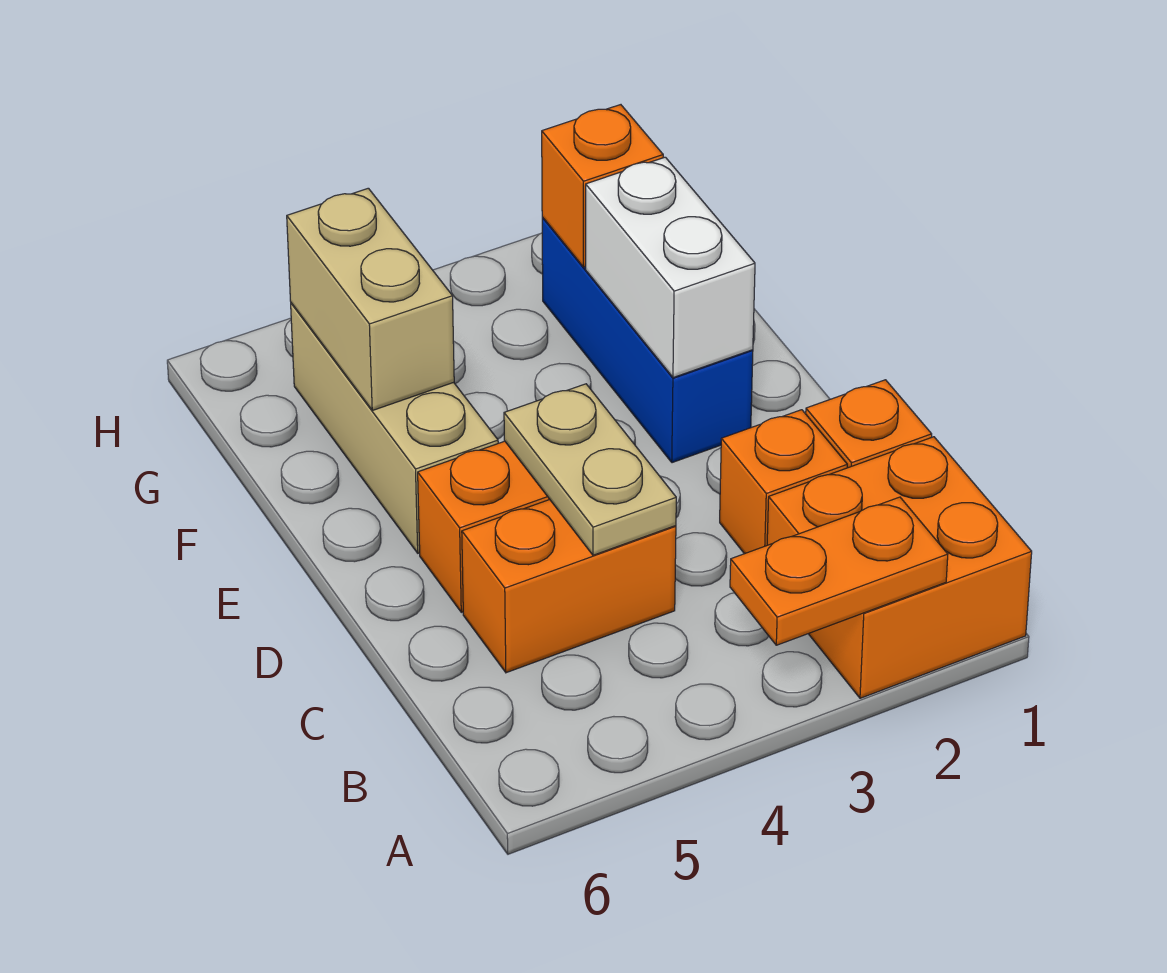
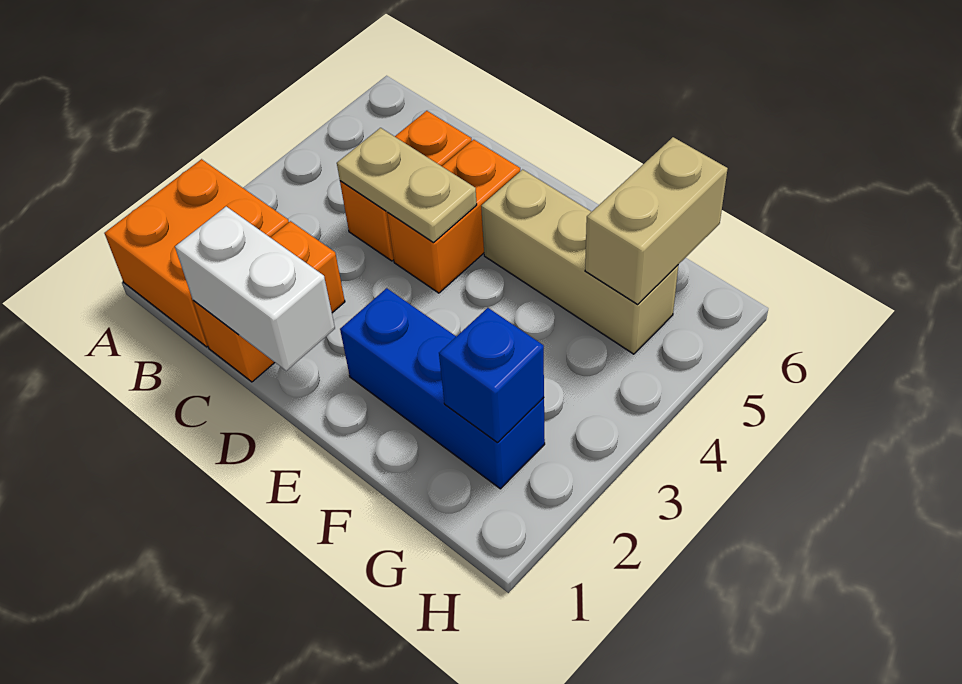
orange 1x2 plate [730,497,948,645] -> none
white 1x2 brick [586,157,755,378] -> white 1x2 brick moved to [175,206,335,371]
tan 1x2 brick [287,188,454,410] -> tan 1x2 brick turned to [585,137,728,304]
orange 1x1 brick [542,105,663,267] -> blue 1x1 brick [439,308,544,443]

